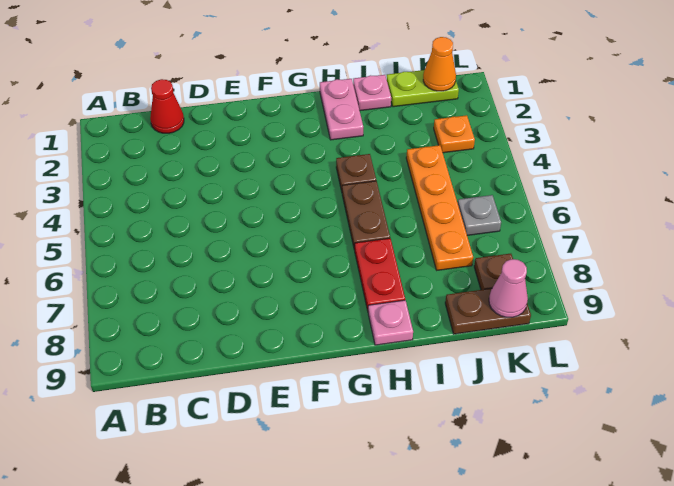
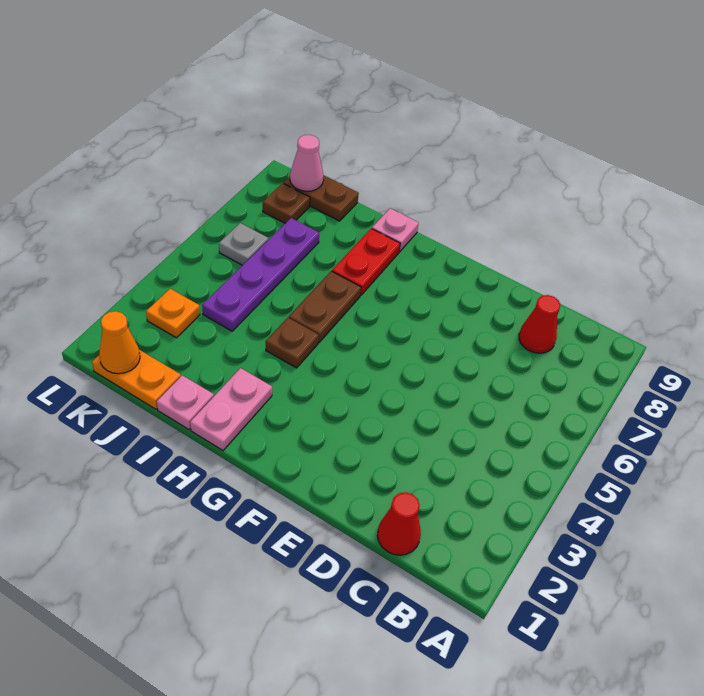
none -> red 1x1 cone [519,295,561,353]
lime 1x2 plate [387,70,459,107] -> orange 1x2 plate [92,350,181,409]
orange 1x4 plate [406,145,473,270] -> purple 1x4 plate [202,218,319,331]

